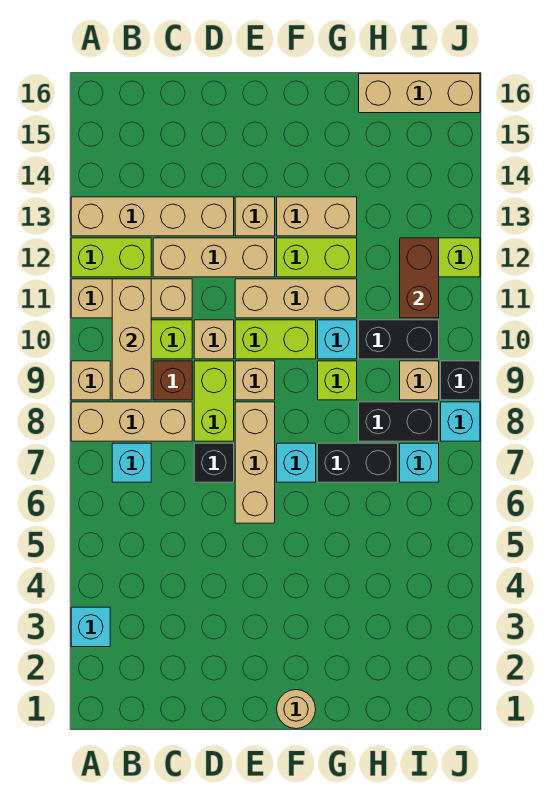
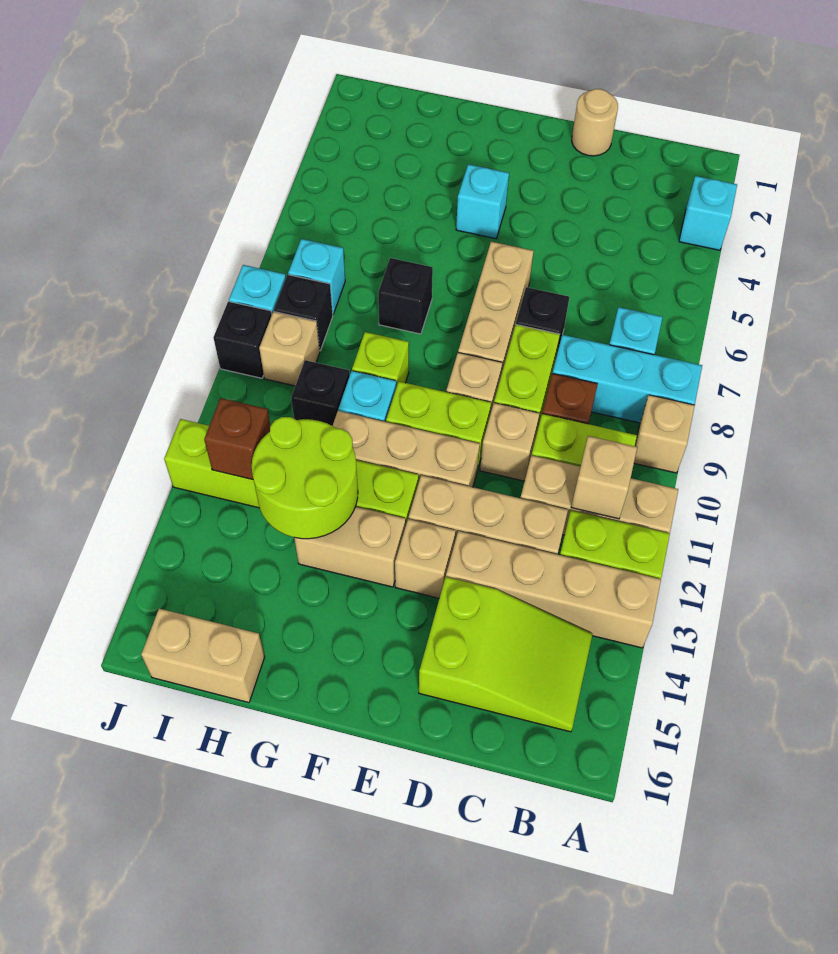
tan 1x3 brick [71,402,192,441] -> cyan 1x3 brick [552,335,702,423]
tan 1x3 brick [112,279,151,400] -> tan 1x1 brick [571,436,637,519]
none -> lime 2x3 slope [419,577,593,732]
tan 1x1 round brick [277,690,316,729] -> tan 1x1 round brick moved to [572,89,618,156]
cyan 1x1 brick [277,443,316,482] -> cyan 1x1 brick moved to [456,164,509,239]
black 1x2 brick [318,443,398,482] -> black 1x1 brick [378,258,433,334]
none -> lime 2x2 round brick [252,417,358,539]
black 1x2 brick [359,402,439,441] -> black 1x1 brick [274,275,333,351]
black 1x2 brick [359,320,439,359] -> black 1x1 brick [291,360,350,426]
tan 1x3 brick [359,74,480,113] -> tan 1x2 brick [141,608,265,703]
brown 1x2 brick [400,238,439,318] -> brown 1x1 brick [204,398,270,480]

